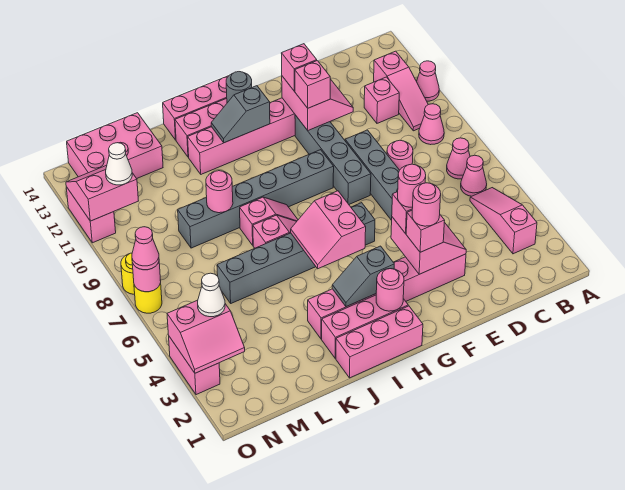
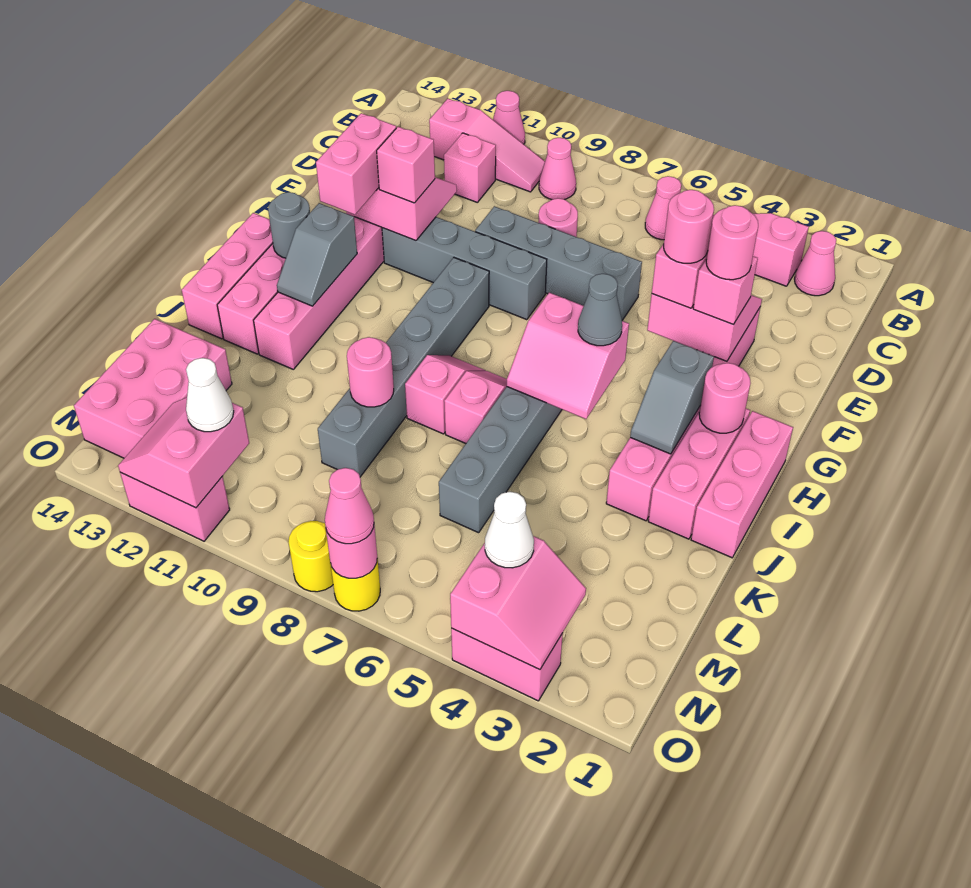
pink 1x1 cone [447,138,470,179] -> pink 1x1 cone moved to [795,231,836,296]
pink 1x1 brick [281,44,317,91] -> pink 1x2 brick [316,113,396,215]
none -> grey 1x1 cone [578,274,622,346]

